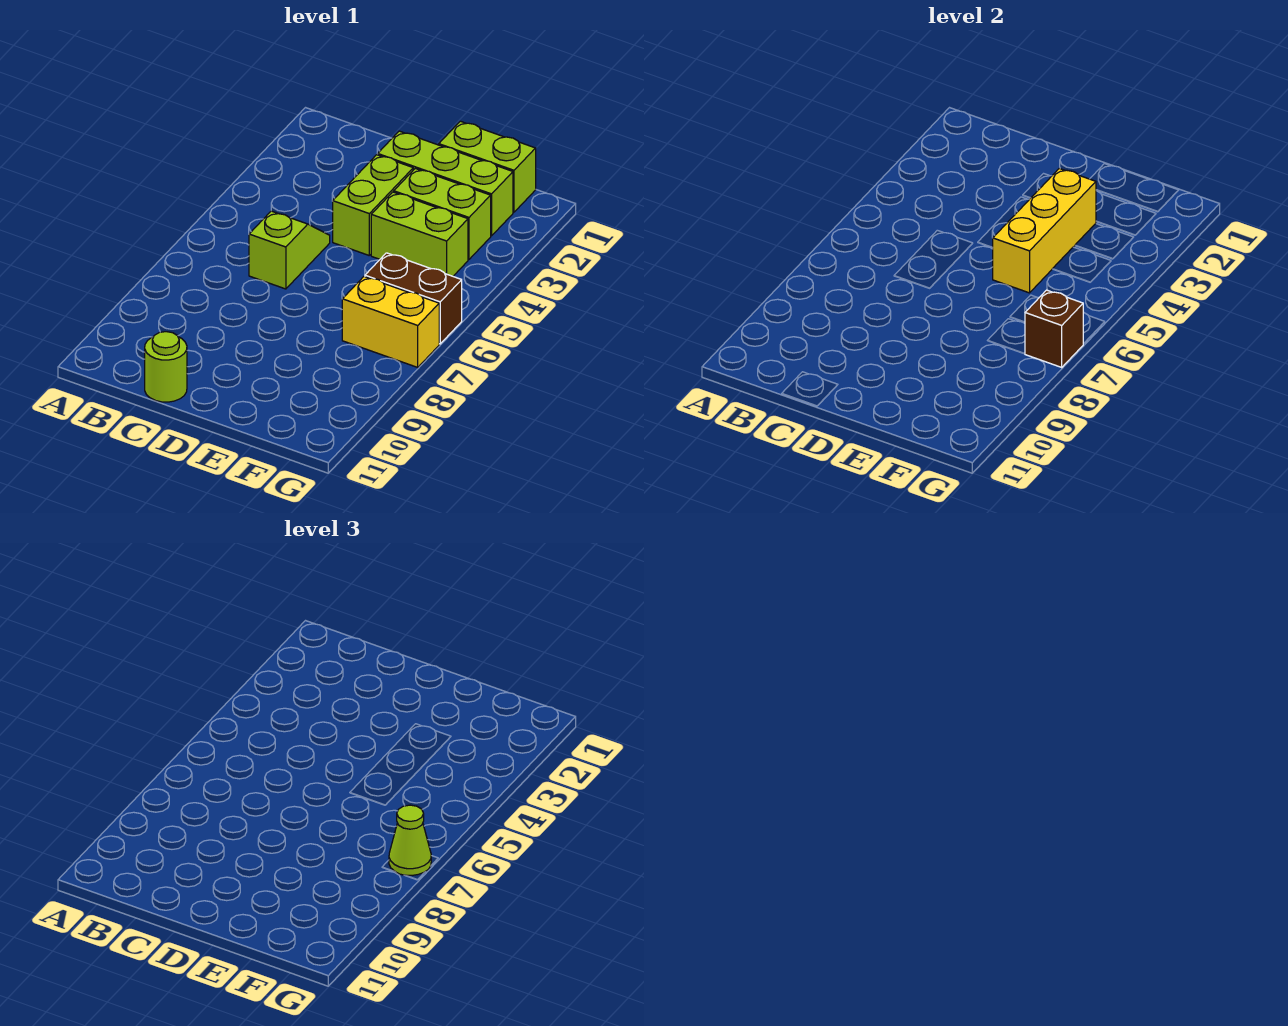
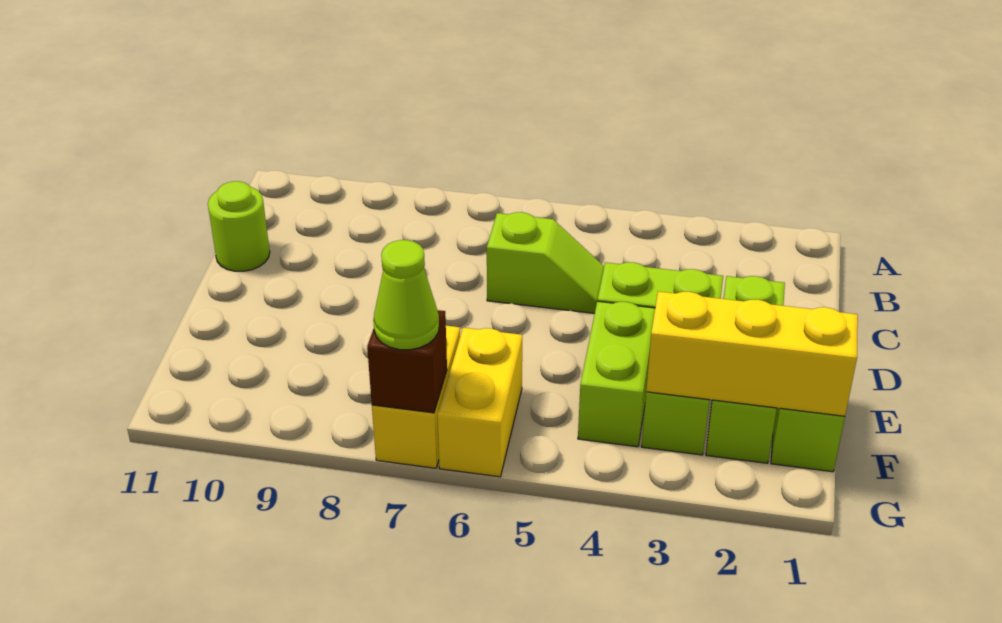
yellow 1x3 brick [992,168,1096,293] -> yellow 1x3 brick moved to [646,291,858,416]
brown 1x2 brick [365,253,462,344] -> yellow 1x2 brick [437,328,522,477]

